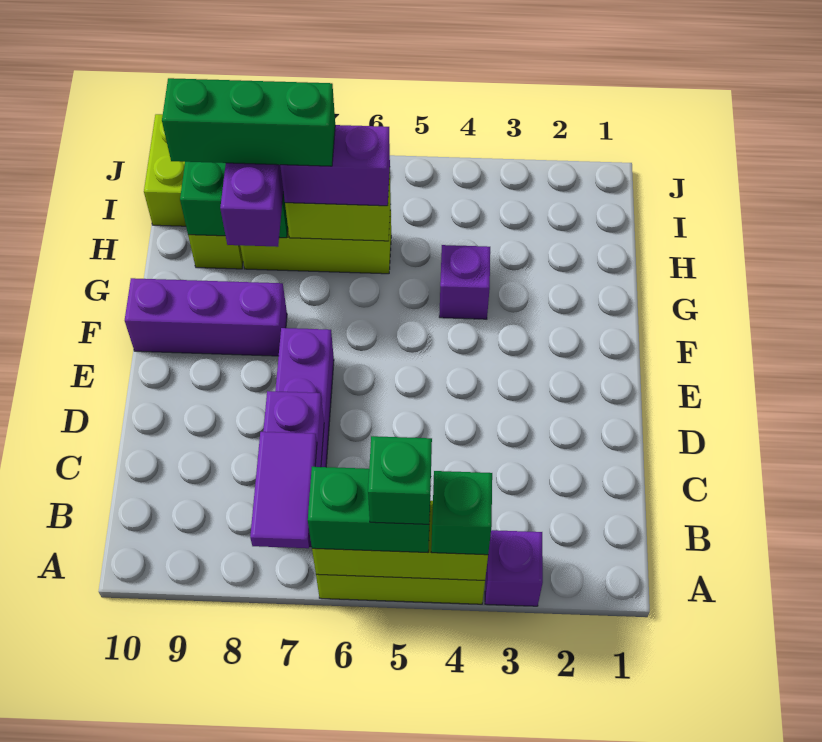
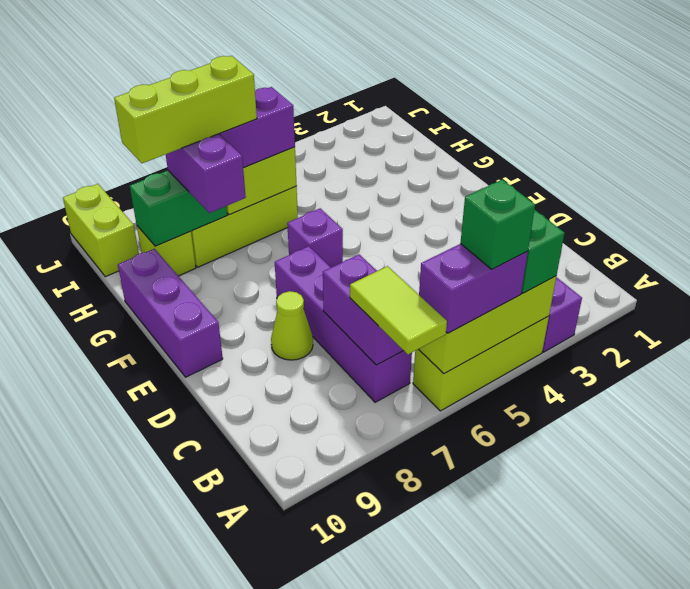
green 1x2 brick [308,467,431,553] -> purple 1x2 brick [419,244,528,333]
purple 1x2 tile [250,432,317,548] -> lime 1x2 tile [350,266,447,354]
none -> lime 1x1 cone [271,291,313,360]
purple 1x3 brick [125,278,287,356] -> purple 1x3 brick turned to [118,249,223,377]
purple 1x1 brick [439,245,490,319] -> purple 1x1 brick moved to [287,208,343,267]
green 1x3 brick [162,78,335,166] -> lime 1x3 brick [114,56,257,163]

